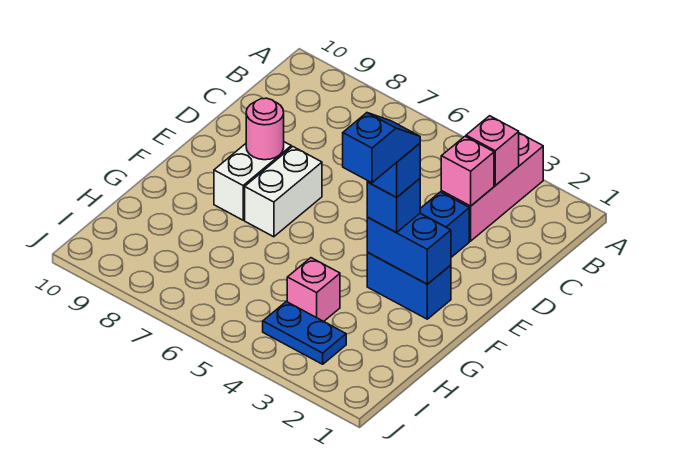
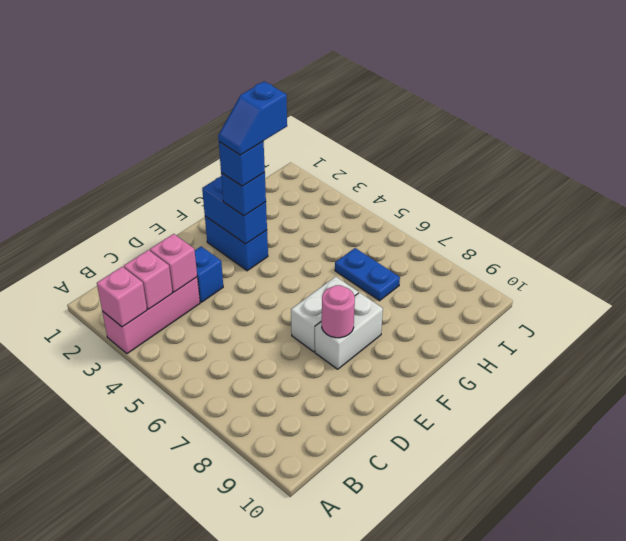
pink 1x1 brick [287,258,340,321] -> pink 1x1 brick moved to [97,267,147,327]
blue 1x2 plate [263,302,346,364] -> blue 1x2 plate moved to [335,248,400,301]

